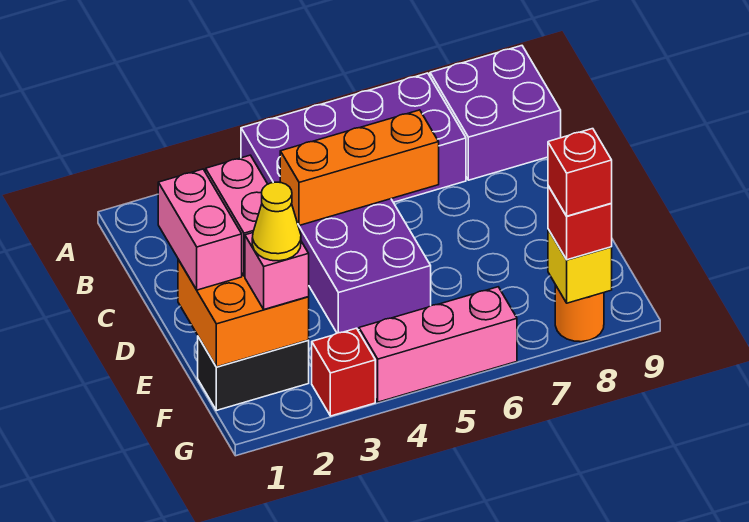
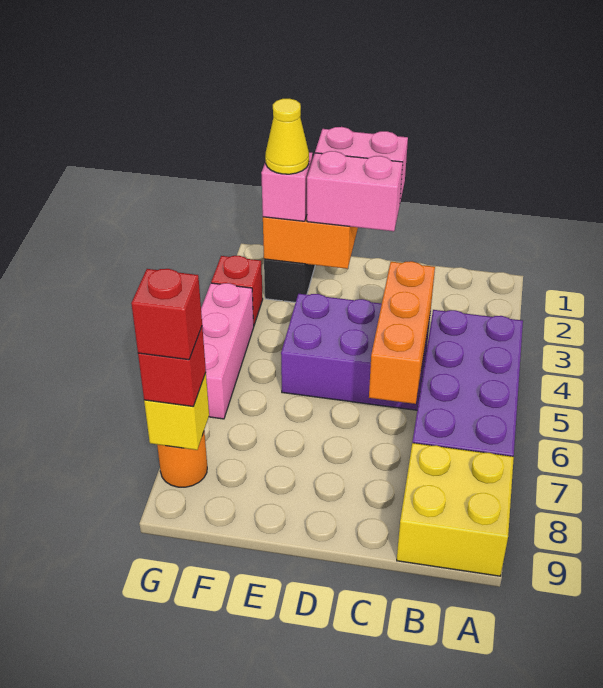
purple 2x2 brick [430,46,561,180] -> yellow 2x2 brick [397,443,514,576]

